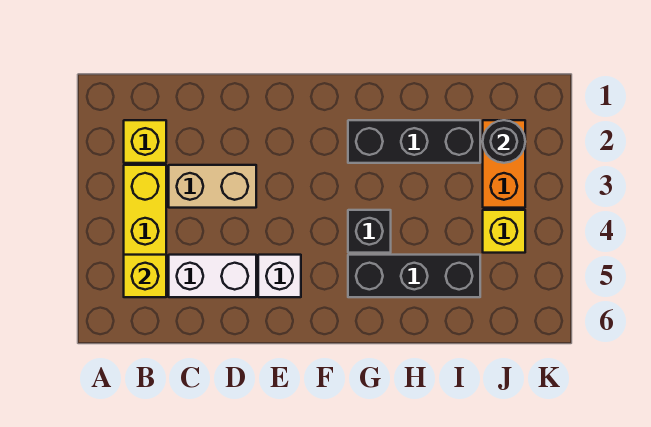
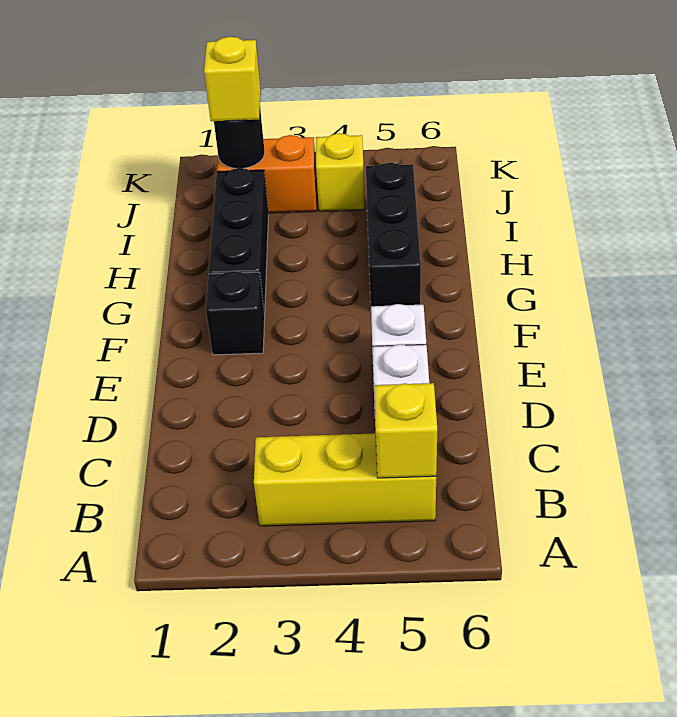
yellow 1x1 brick [124,120,166,163] -> yellow 1x1 brick moved to [204,37,261,121]
tan 1x2 brick [169,165,256,208] -> none
black 1x1 brick [348,210,391,253] -> black 1x1 brick moved to [206,271,265,355]

